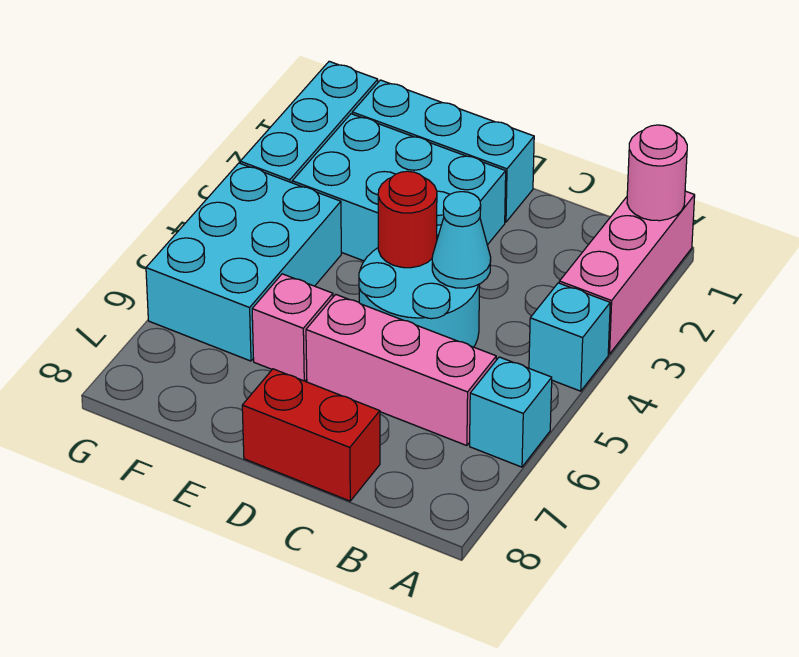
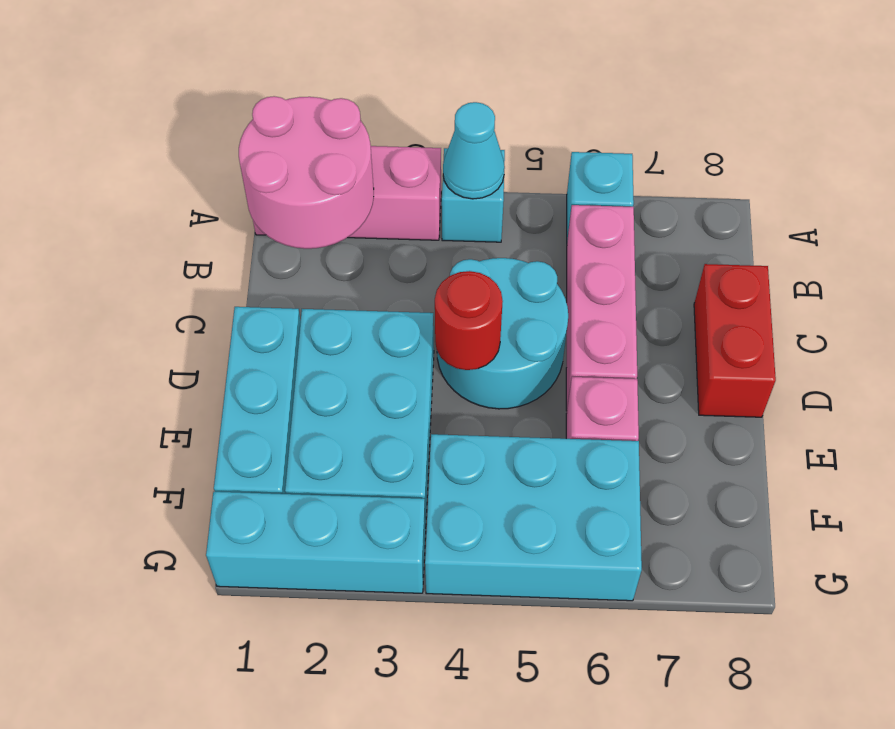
pink 1x1 round brick [627,125,687,221] -> pink 2x2 round brick [239,96,374,249]
cyan 1x1 cone [432,192,491,288] -> cyan 1x1 cone moved to [443,102,505,199]

